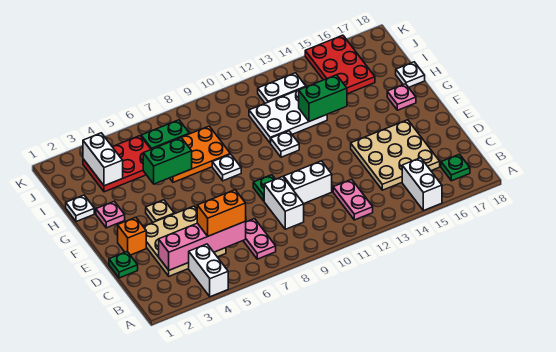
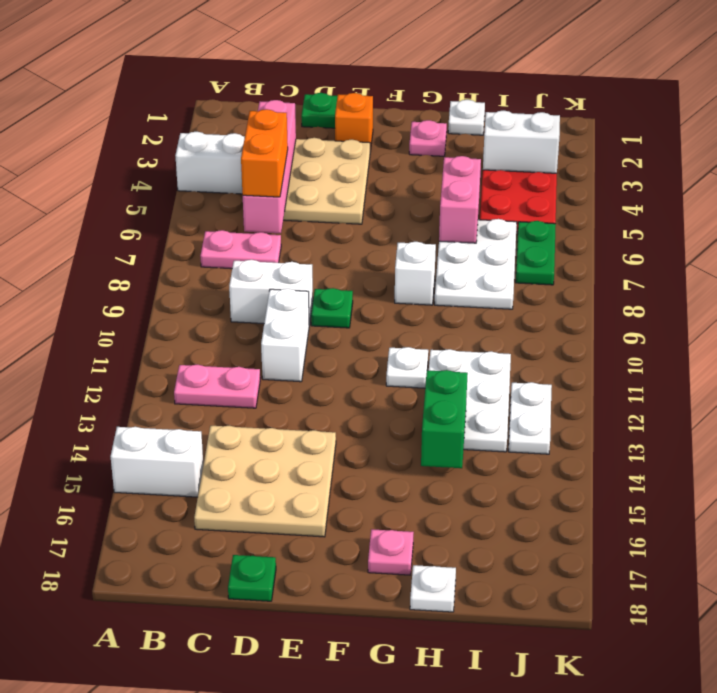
green 1x1 plate [441,154,470,181] -> green 1x1 plate moved to [228,555,276,601]
tan 1x1 plate [146,200,174,222] -> none
white 1x1 plate [212,154,241,181] -> white 1x1 brick [395,242,436,305]
green 1x2 brick [143,138,192,184] -> pink 1x2 brick [439,156,481,243]
orange 2x3 plate [170,126,230,182] -> white 2x3 plate [435,219,517,309]
red 2x3 plate [305,35,375,94] -> none

